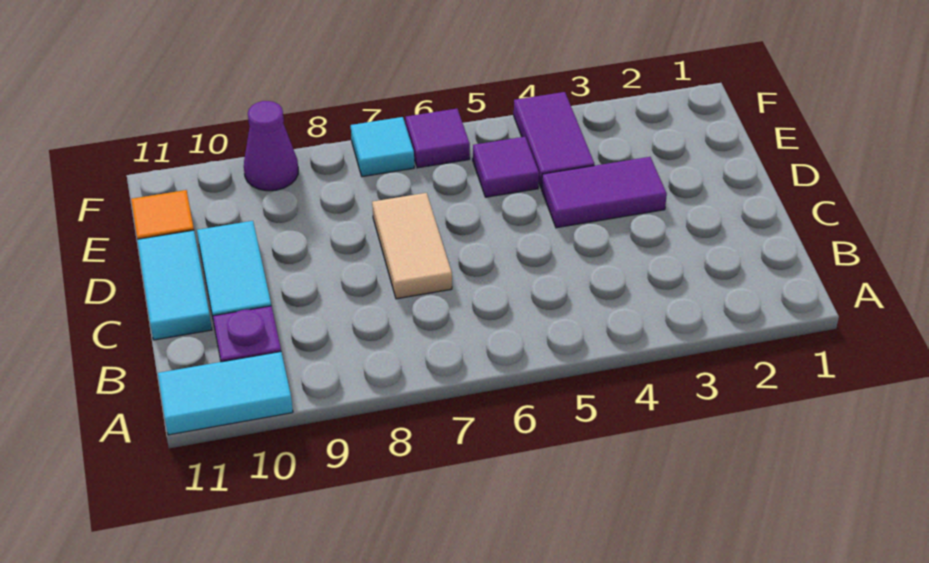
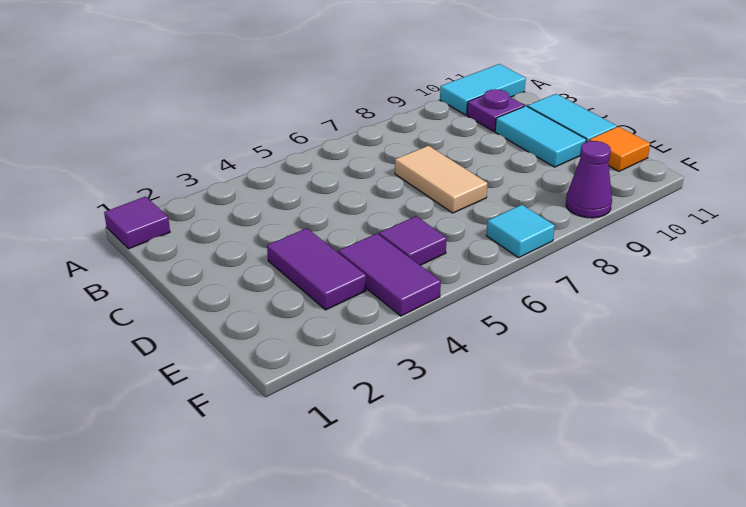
purple 1x2 tile [542,157,667,228] -> purple 1x2 tile turned to [267,228,366,310]
purple 1x1 tile [406,109,470,168] -> purple 1x1 tile moved to [104,197,170,249]

